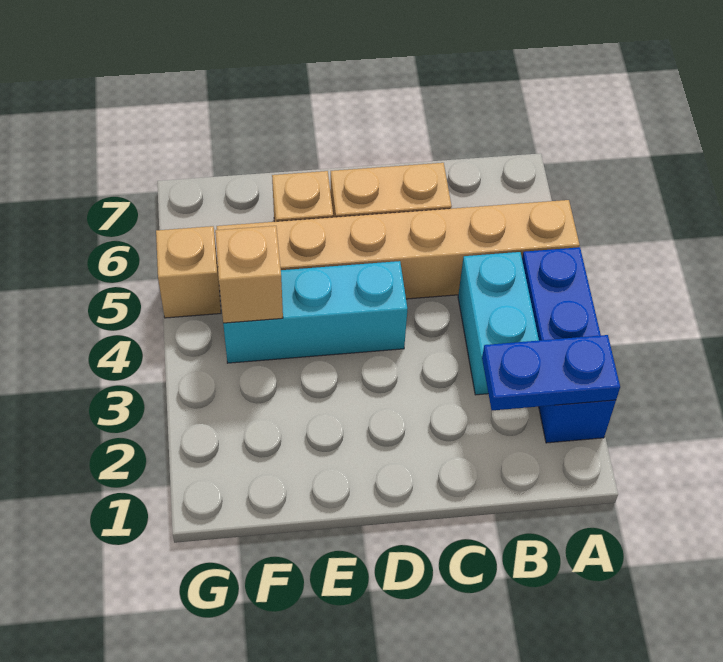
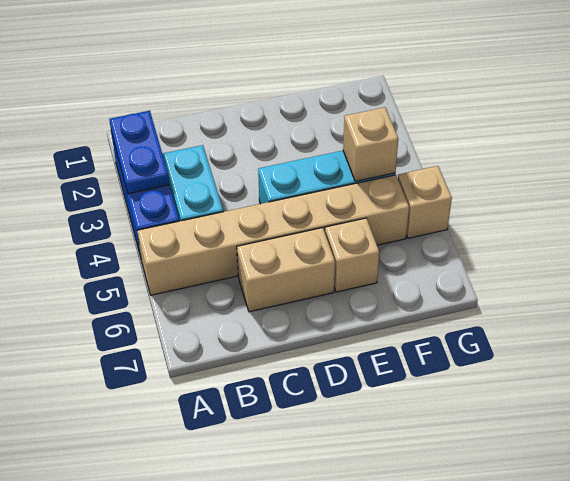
blue 1x2 plate [482,335,620,410] -> blue 1x2 plate turned to [109,111,169,194]

